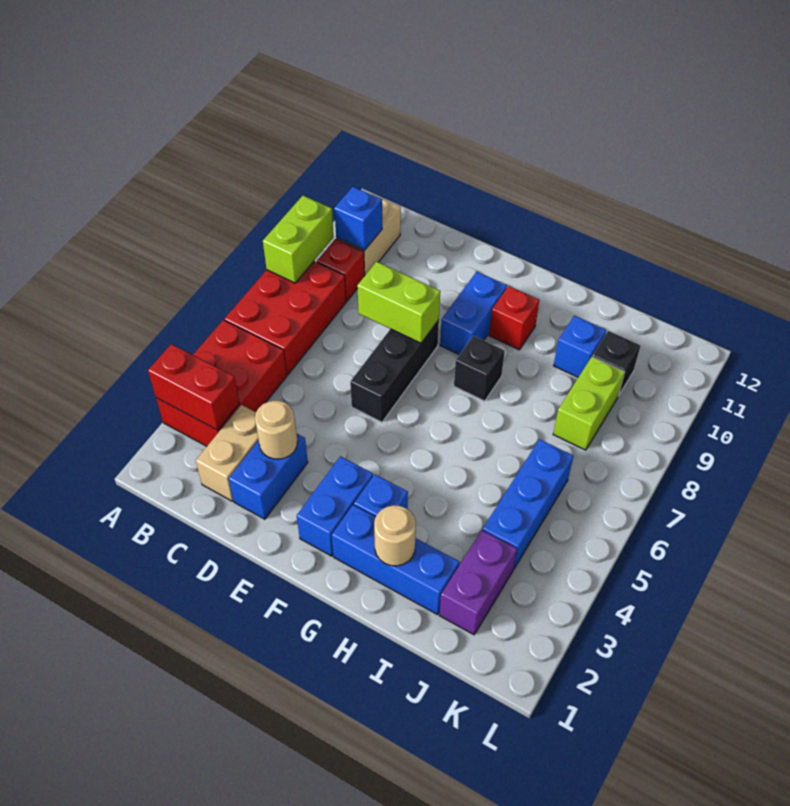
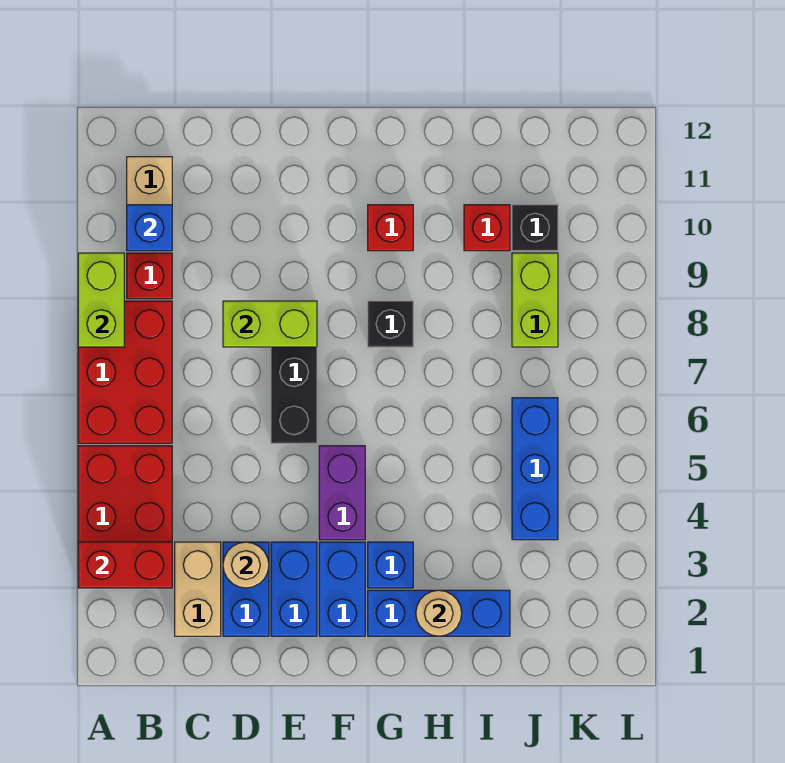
blue 1x2 brick [440,272,507,355] -> blue 1x2 brick moved to [271,542,317,636]
blue 1x1 brick [554,316,606,377] -> red 1x1 brick [464,205,510,251]
purple 1x2 brick [439,530,517,635] -> purple 1x2 brick moved to [319,446,365,540]

